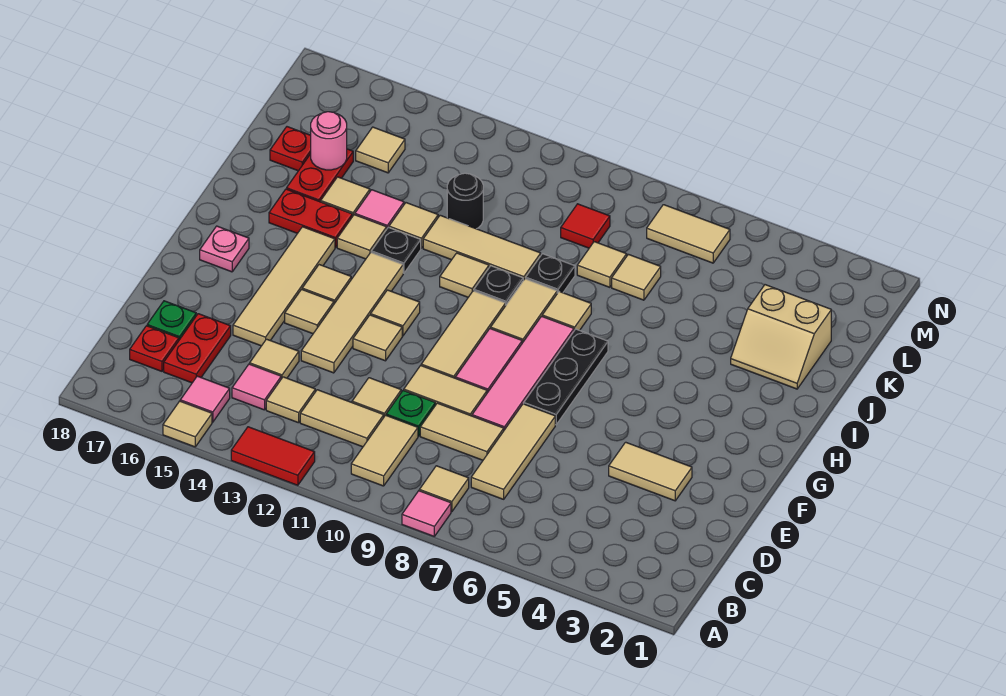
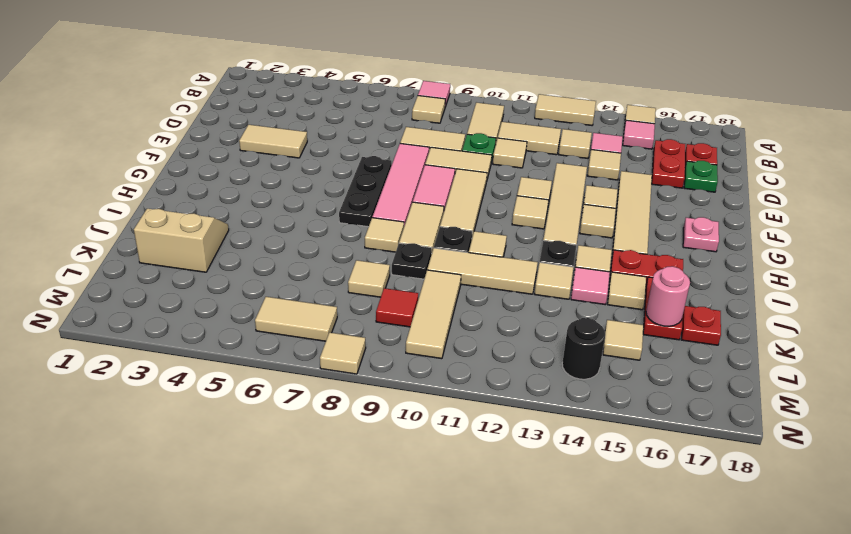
red 1x2 tile [231,427,315,485] -> tan 1x2 tile [535,94,596,125]
tan 1x3 tile [471,404,555,499] -> tan 1x3 tile moved to [406,270,461,359]
tan 1x1 tile [612,254,661,300] -> tan 1x1 tile moved to [320,332,366,374]
black 1x1 round brick [447,173,483,229] -> black 1x1 round brick moved to [562,318,605,379]

